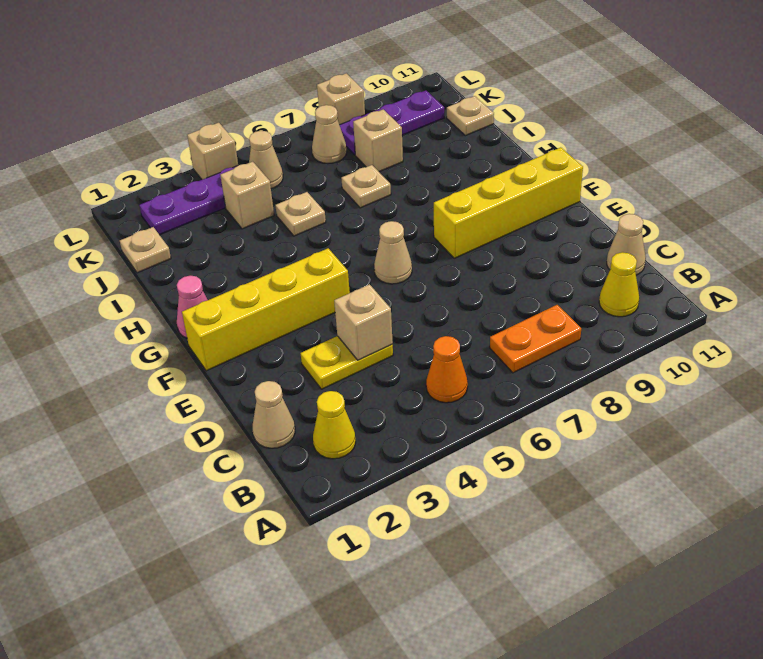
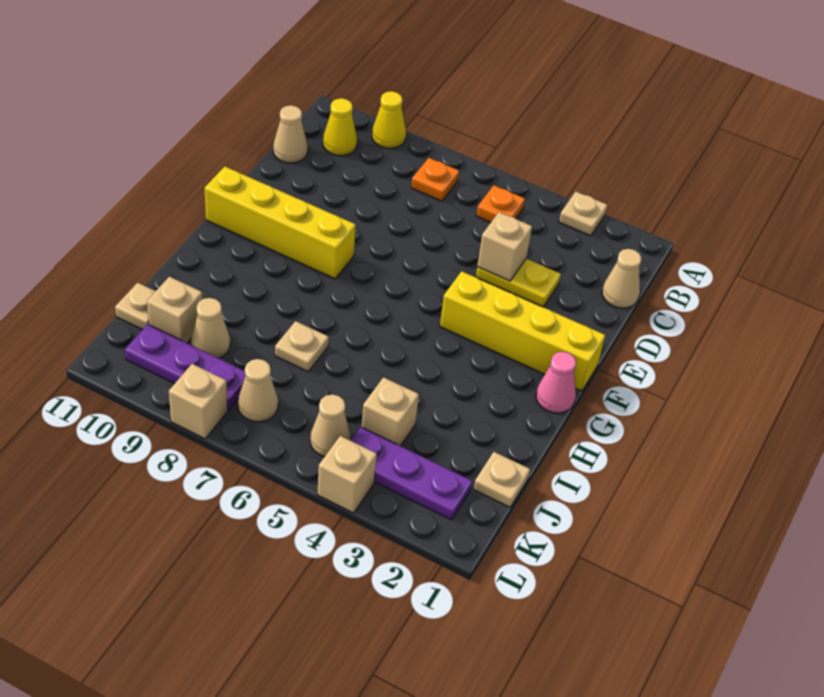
yellow 1x1 cone [313,391,356,459] -> yellow 1x1 cone moved to [372,91,406,148]
orange 1x1 cone [426,336,468,403] -> orange 1x1 plate [476,185,525,222]
orange 1x2 plate [490,305,581,373] -> orange 1x1 plate [411,158,459,201]
tan 1x1 cone [374,221,412,284] -> tan 1x1 cone moved to [191,298,230,358]
tan 1x1 plate [275,192,326,236] -> tan 1x1 plate moved to [559,192,607,236]
tan 1x1 brick [353,109,403,172] -> tan 1x1 brick moved to [147,277,202,343]

